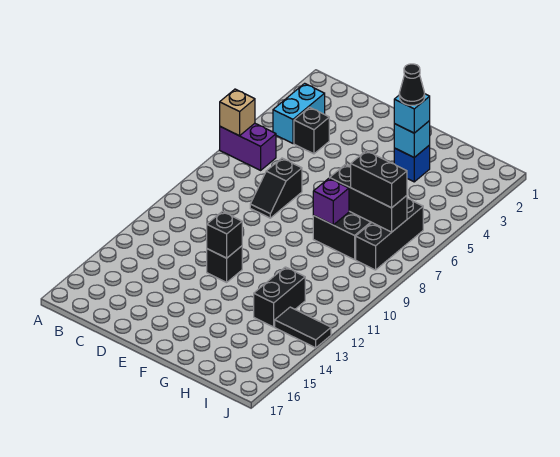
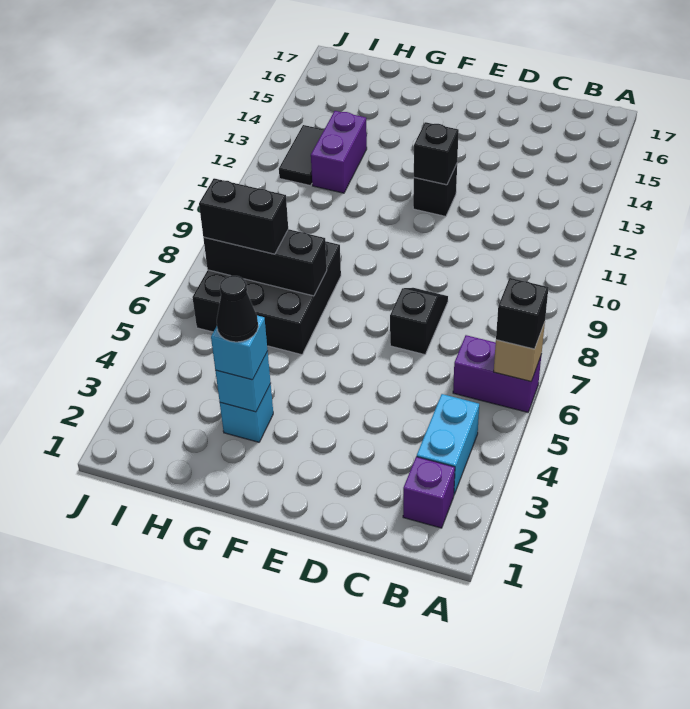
black 1x1 brick [294,107,329,154] -> black 1x1 brick moved to [496,278,548,349]
blue 1x1 brick [394,145,430,182] -> cyan 1x1 brick [220,384,273,442]
purple 1x1 brick [313,178,349,225] -> purple 1x1 brick moved to [403,457,455,528]
black 1x2 brick [254,267,305,327] -> purple 1x2 brick [311,111,367,193]
black 1x2 tile [275,307,331,348] -> black 1x2 tile turned to [279,125,324,186]

